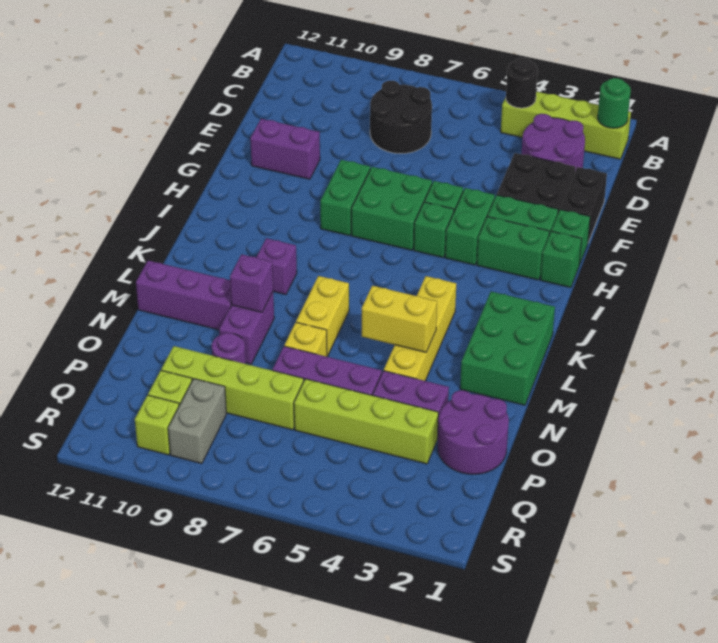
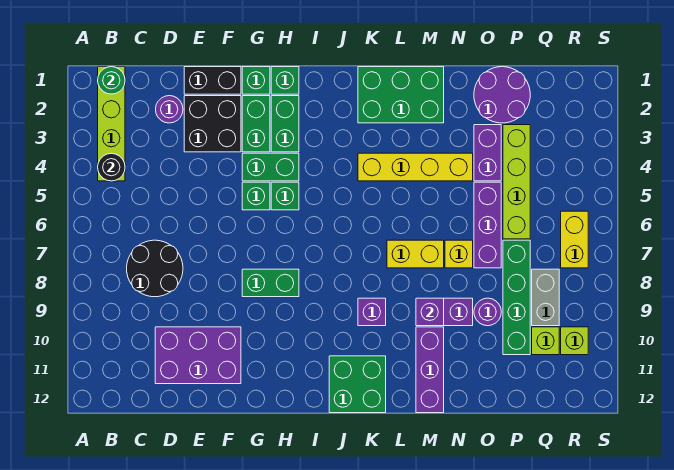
purple 2x2 round brick [522,114,585,170] -> purple 1x1 round brick [156,96,183,123]
purple 1x2 brick [250,119,320,179] -> purple 2x3 brick [155,327,241,384]
green 2x2 brick [351,167,432,250] -> green 2x2 brick moved to [329,356,386,413]
yellow 1x2 brick [362,286,437,352] -> yellow 1x2 brick moved to [561,211,588,268]
lime 1x4 brick [161,346,304,430] -> green 1x4 brick [503,240,530,355]
grey 1x2 brick [168,379,226,464] -> grey 1x2 brick turned to [532,269,559,326]

